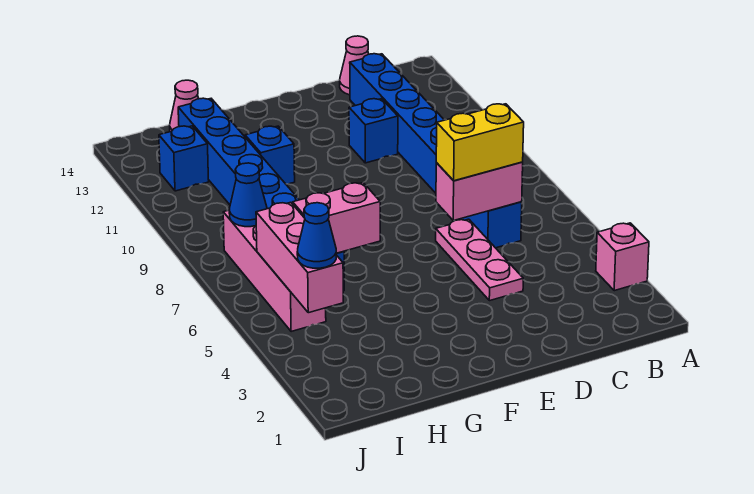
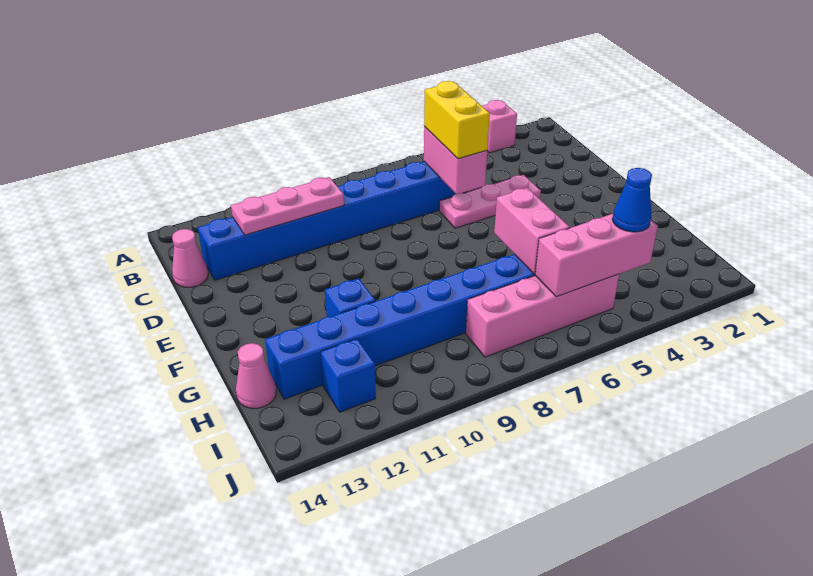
none -> pink 1x3 plate [231,177,344,235]
blue 1x1 brick [349,99,398,163] -> none
blue 1x1 cone [229,163,267,227] -> none

